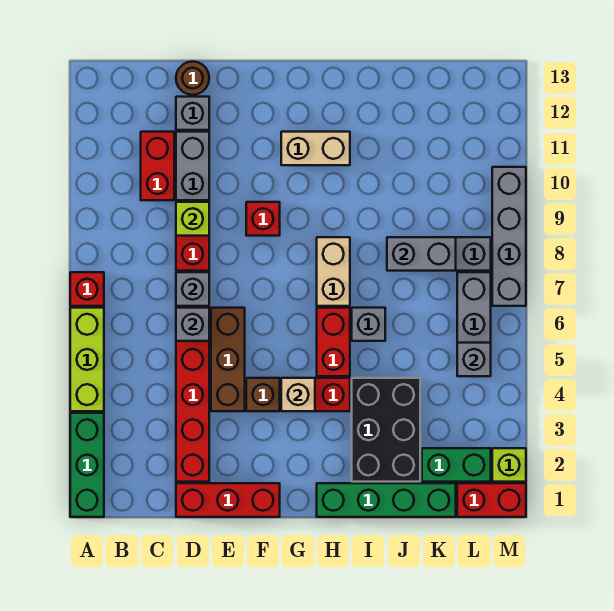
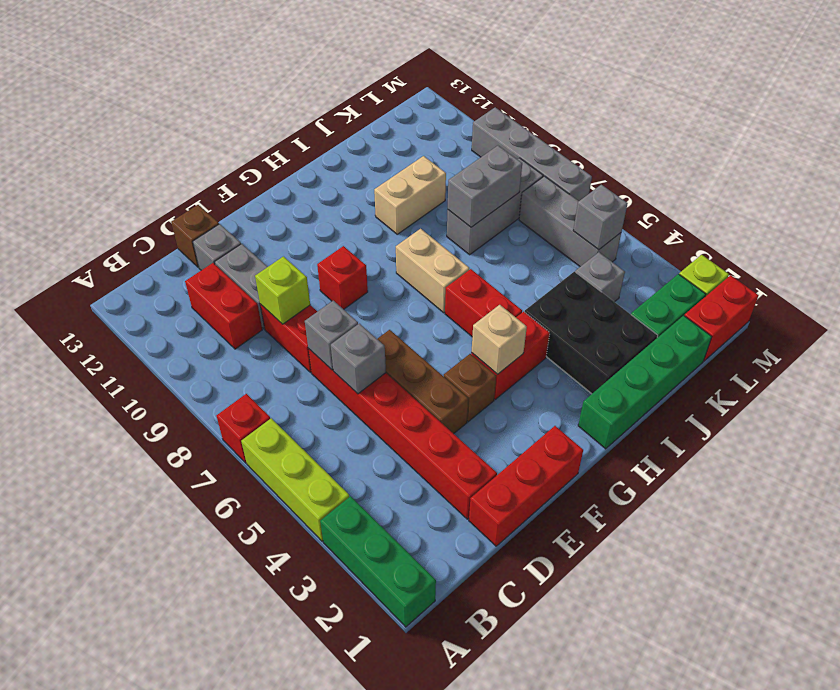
brown 1x1 round brick [176,61,209,95] -> brown 1x1 brick [171,205,219,267]
tan 1x2 brick [281,132,350,165] -> tan 1x2 brick moved to [374,156,446,234]
grey 1x1 brick [352,308,385,341] -> grey 1x1 brick moved to [575,252,625,302]

